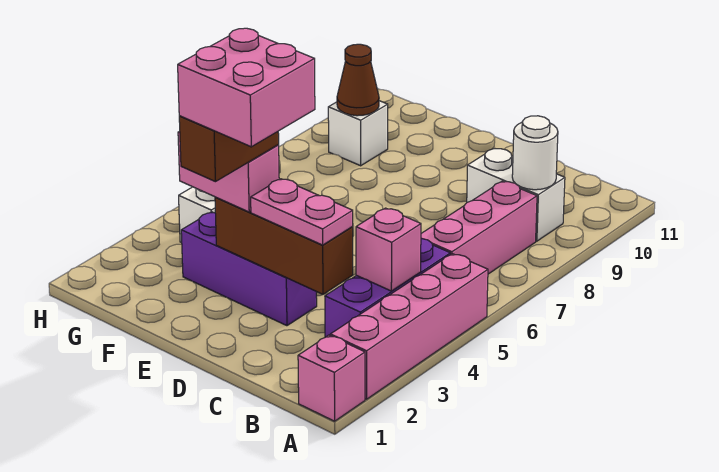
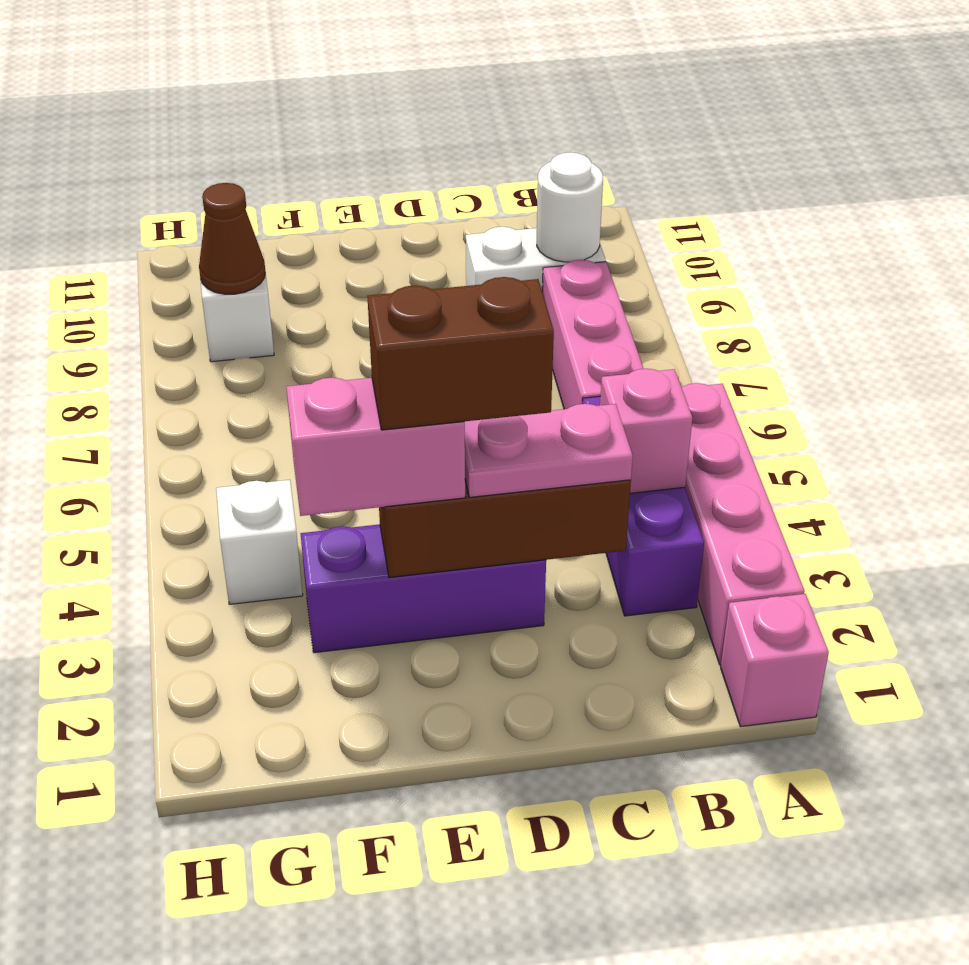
pink 2x2 brick [178,28,315,147] -> none
brown 1x2 brick [179,116,279,182] -> brown 1x2 brick turned to [367,277,554,430]

